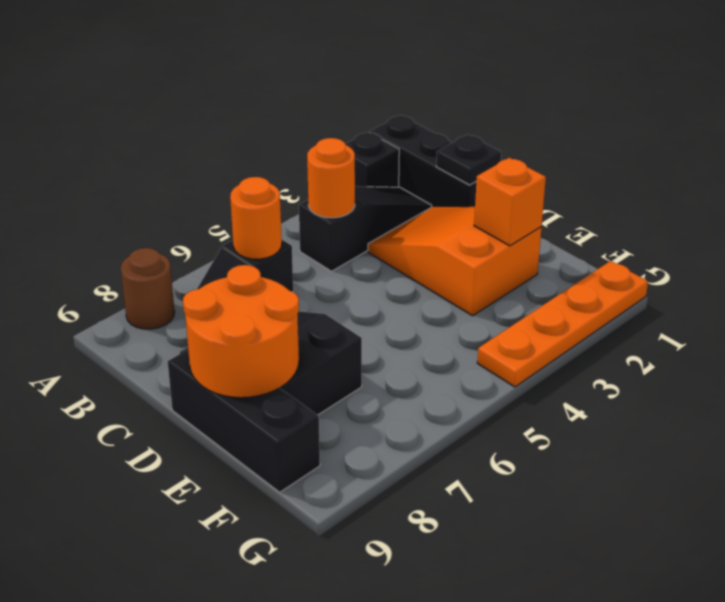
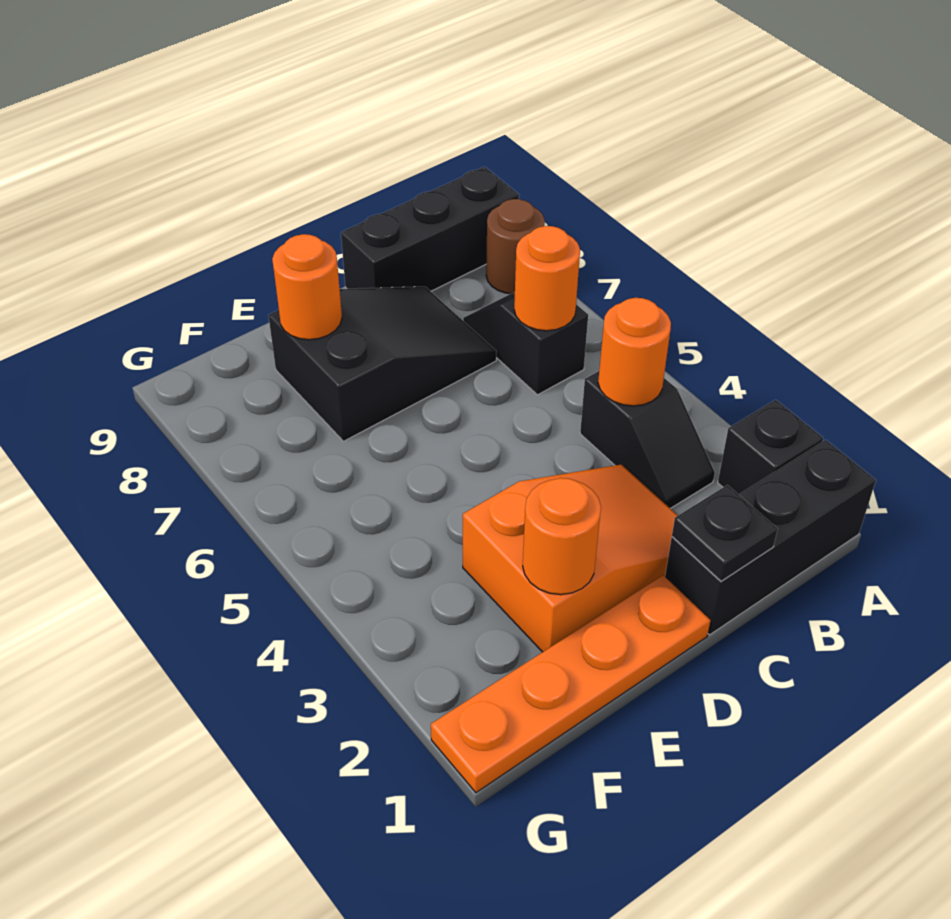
black 1x3 slope [299,186,432,271] -> black 1x2 slope [580,371,715,509]
orange 2x2 round brick [183,265,299,398] -> orange 1x1 round brick [272,234,342,340]
black 1x3 brick [168,350,320,492] -> black 1x3 brick moved to [341,167,519,291]
orange 1x1 brick [474,158,546,246] -> orange 1x1 round brick [523,478,601,595]
orange 1x4 plate [477,261,648,387] -> orange 1x4 plate turned to [431,575,711,793]

